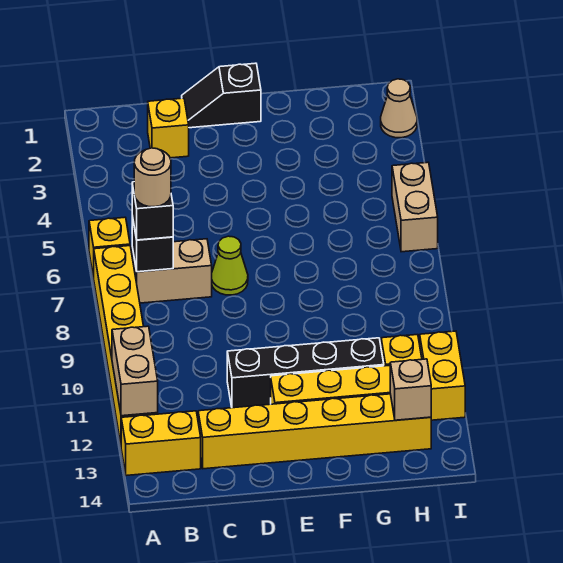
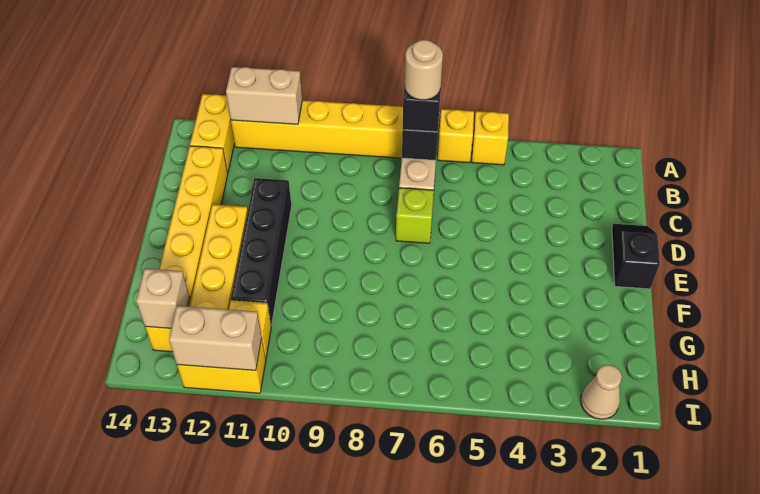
yellow 1x1 brick [148,98,189,158] -> yellow 1x1 brick moved to [472,111,509,165]
lime 1x1 cone [212,236,248,295] -> lime 1x1 brick [396,188,434,243]
tan 1x2 brick [392,162,438,252] -> tan 1x2 brick moved to [169,306,262,370]

